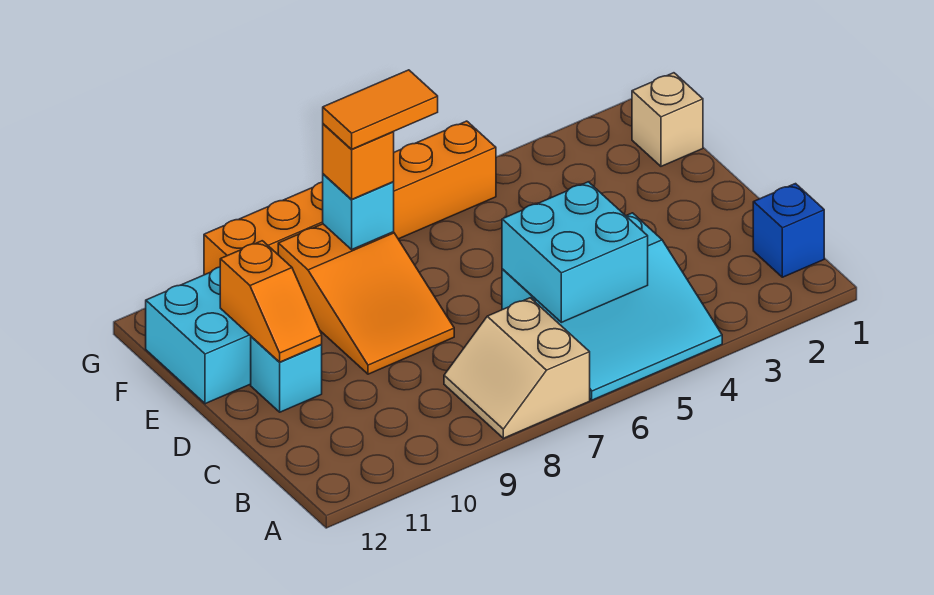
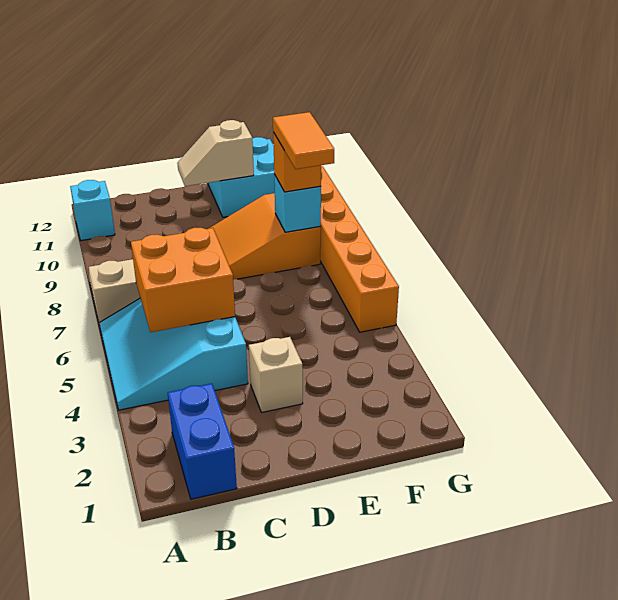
blue 1x1 brick [753,184,824,277] -> blue 1x2 brick [168,384,237,499]
cyan 2x2 brick [502,182,648,322] -> orange 2x2 brick [131,228,235,332]
cyan 1x1 brick [251,337,322,412] -> cyan 1x1 brick moved to [70,180,115,241]
orange 1x2 slope [220,241,322,362] -> tan 1x2 slope [178,120,254,186]
tan 1x1 brick [632,73,703,166] -> tan 1x1 brick moved to [249,337,303,412]

